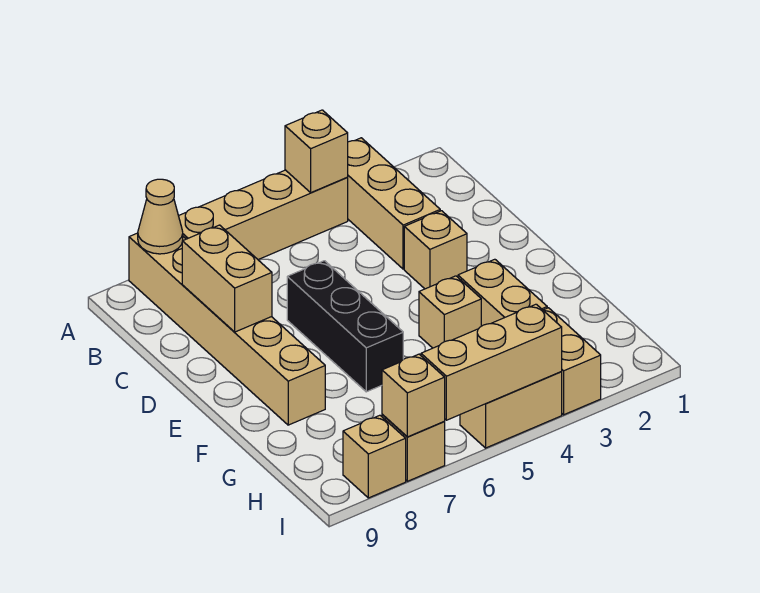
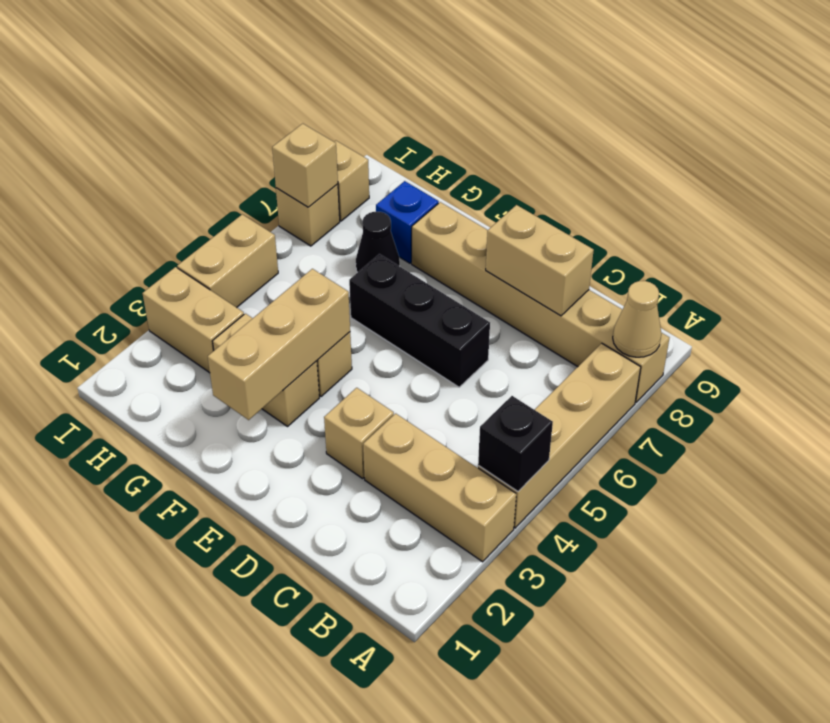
tan 1x1 brick [285,110,348,192] -> black 1x1 brick [478,396,553,491]
none -> black 1x1 cone [356,212,400,273]
none -> blue 1x1 brick [376,181,439,263]
tan 1x3 brick [421,304,562,420] -> tan 1x3 brick moved to [208,269,350,420]

